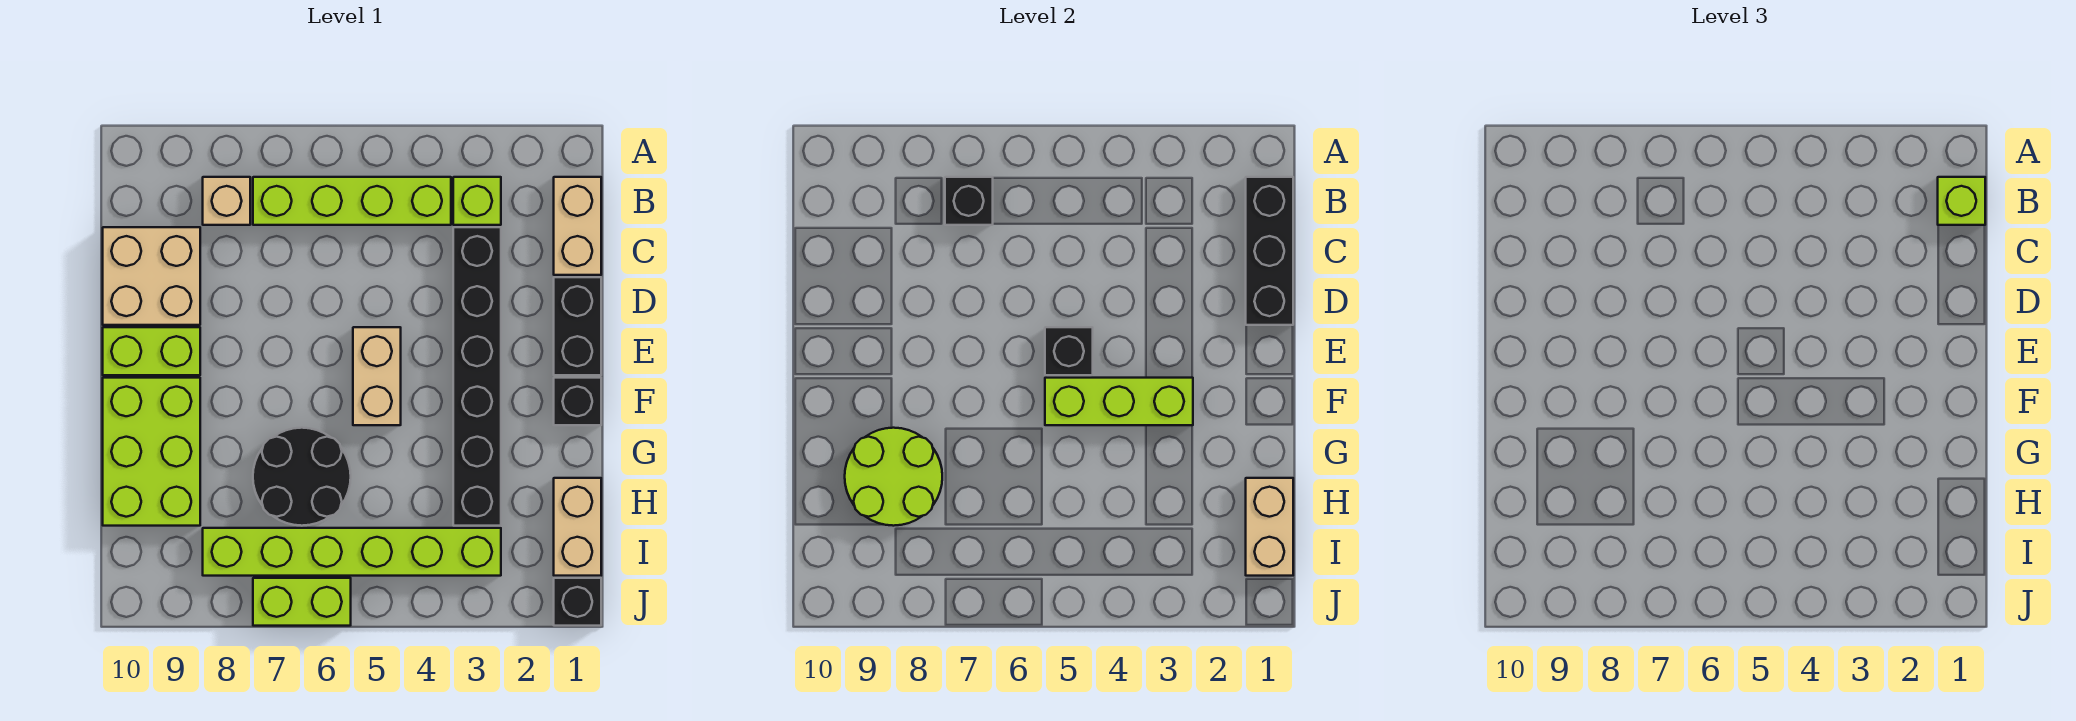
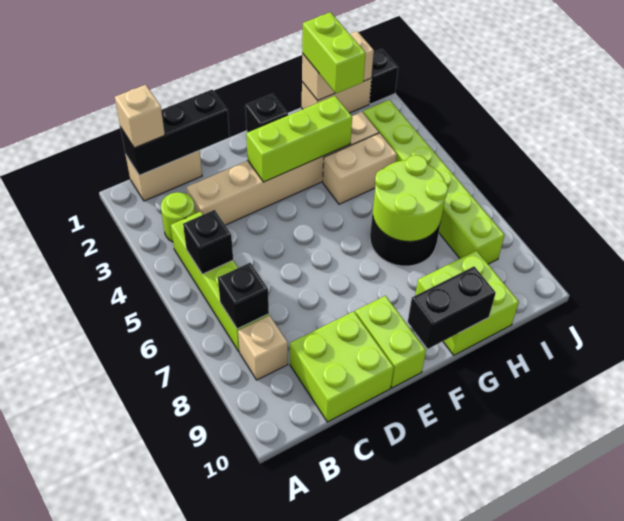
lime 1x1 brick [1938,177,1985,225] -> tan 1x1 brick [115,85,165,148]
lime 1x1 brick [453,177,501,225] -> lime 1x1 round brick [161,192,195,242]
black 1x6 brick [453,227,501,526] -> tan 1x6 brick [187,112,379,225]
tan 2x2 brick [103,227,200,325] -> lime 2x2 brick [290,311,394,422]
black 1x2 brick [554,277,601,375] -> black 1x2 brick moved to [408,267,496,349]
tan 1x2 brick [353,327,401,425] -> tan 1x2 brick moved to [323,133,397,204]
black 1x1 brick [1045,327,1093,375] -> black 1x1 brick moved to [183,210,233,274]
lime 1x3 brick [1045,378,1193,425] -> lime 1x3 brick turned to [246,96,352,182]
lime 2x3 brick [103,378,200,526] -> lime 2x2 brick [415,251,519,355]
lime 2x2 round brick [845,428,942,526] -> lime 2x2 round brick moved to [373,155,448,242]
lime 1x2 brick [253,578,351,626] -> lime 1x2 brick moved to [302,12,366,93]

